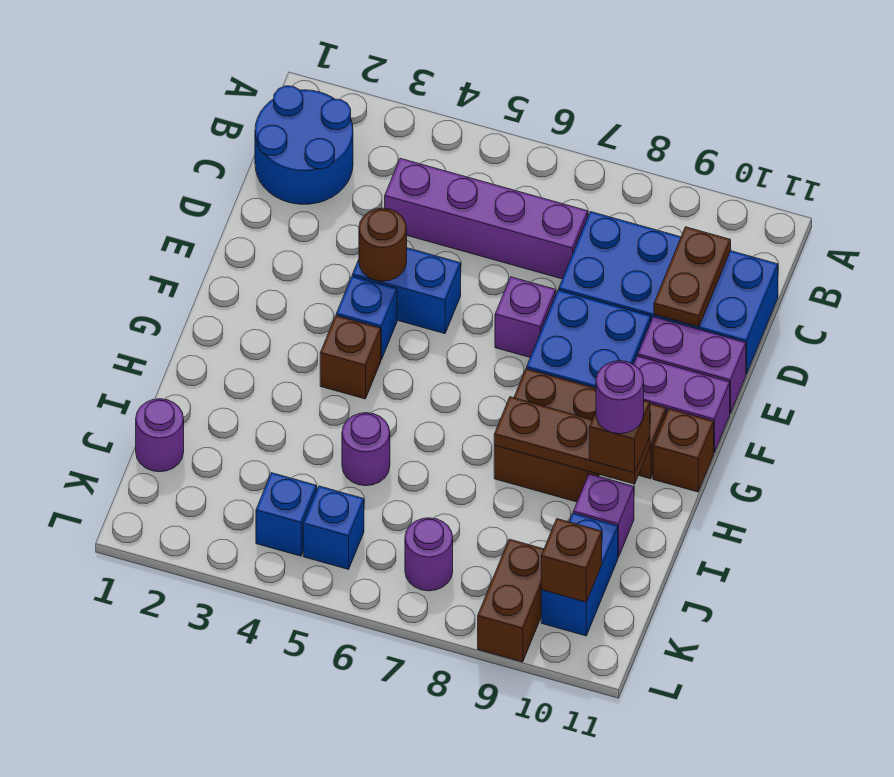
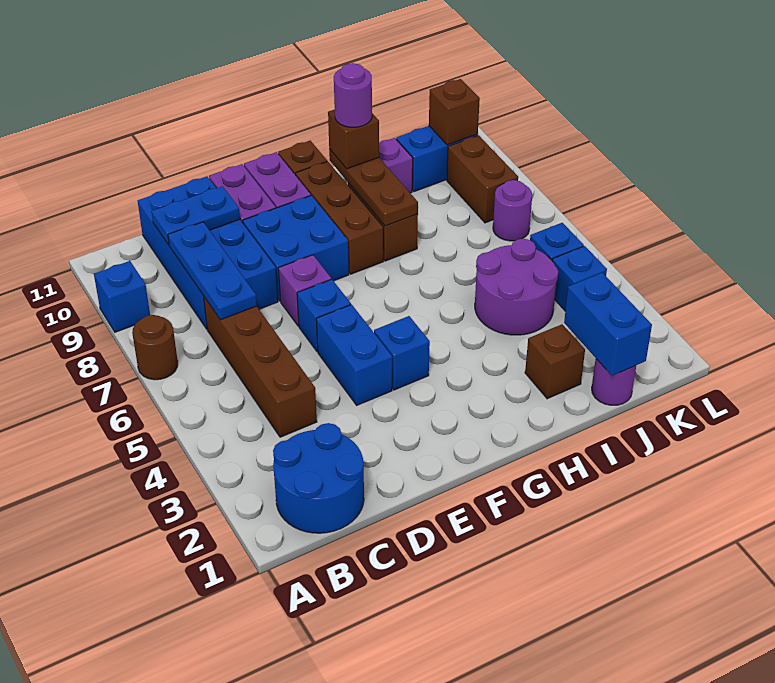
none -> blue 1x1 brick [94,261,150,332]
purple 1x4 brick [385,158,588,279] -> brown 1x4 brick [204,297,317,437]
none -> blue 1x3 plate [168,222,257,320]
brown 1x2 plate [654,227,731,327] -> blue 1x2 plate [152,186,240,245]
brown 1x1 round brick [359,208,407,281] -> brown 1x1 round brick moved to [132,315,178,380]
none -> blue 1x1 brick [297,279,351,352]
brown 1x1 brick [320,316,381,399] -> brown 1x1 brick moved to [525,324,585,399]
purple 1x1 round brick [342,413,390,486] -> purple 2x2 round brick [475,239,558,335]
none -> blue 1x2 brick [564,273,652,376]
brown 1x2 brick [478,539,544,662] -> brown 1x2 brick turned to [447,135,518,223]

